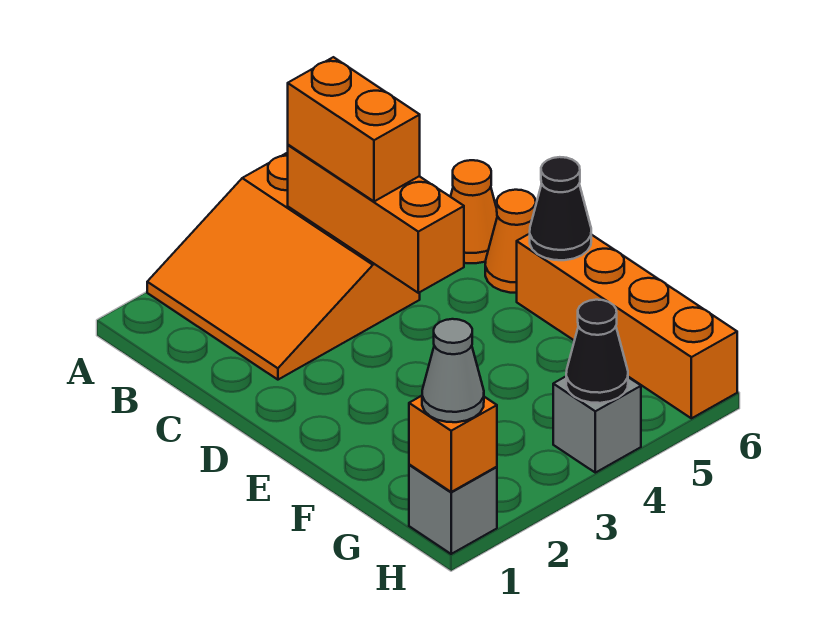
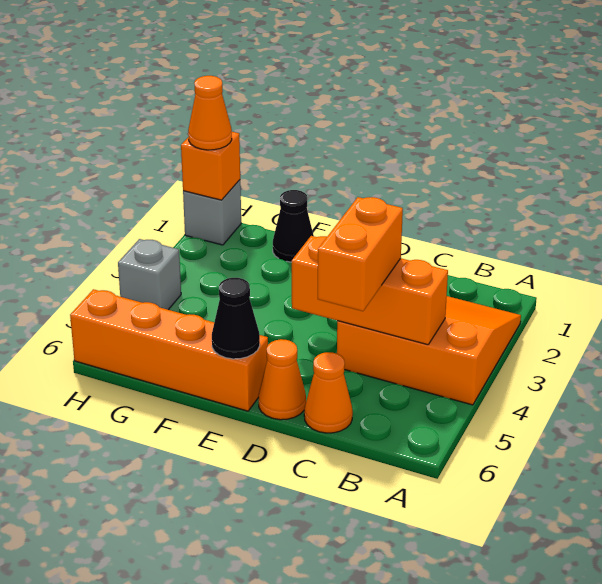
orange 1x2 brick [288,57,420,201] -> orange 1x2 brick turned to [318,197,403,311]
grey 1x1 cone [422,319,484,422] -> orange 1x1 cone [188,76,232,150]
black 1x1 cone [566,300,628,403] -> black 1x1 cone moved to [273,190,314,262]

